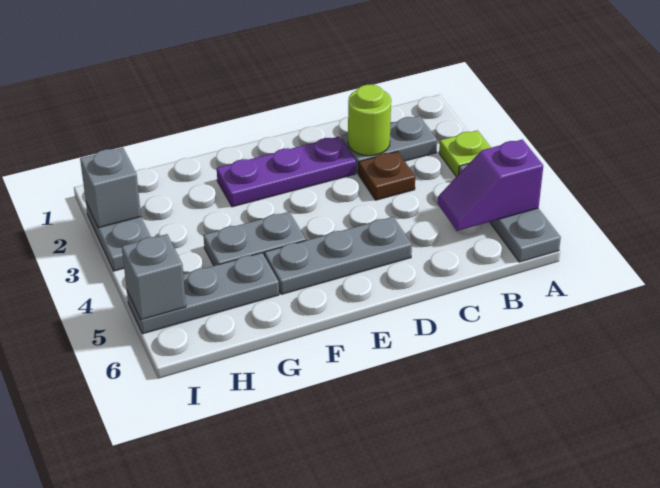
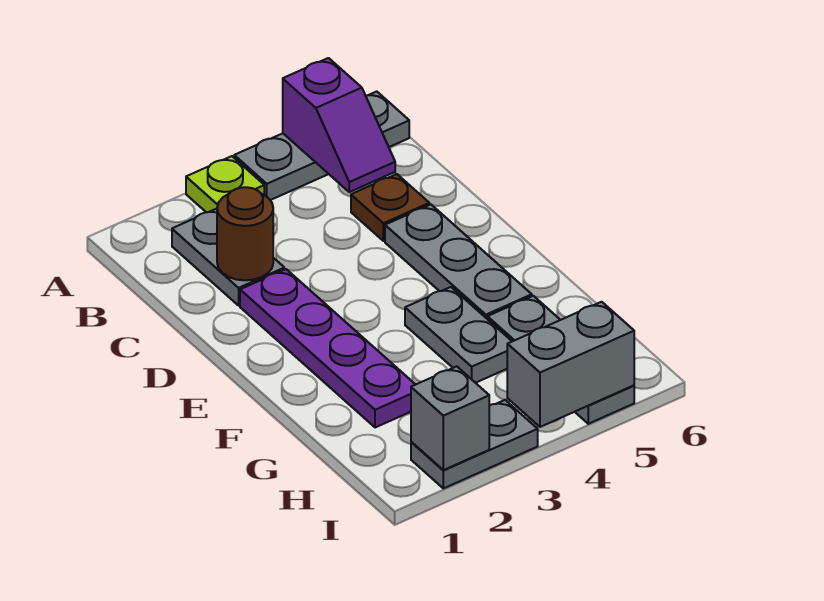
lime 1x1 round brick [348,84,391,156] -> brown 1x1 round brick [217,187,273,280]
brown 1x1 plate [358,151,415,200] -> brown 1x1 plate moved to [351,174,429,241]
purple 1x3 plate [217,137,356,207] -> purple 1x4 plate [240,269,416,428]
grey 1x1 brick [122,234,186,320] -> grey 1x2 brick [507,302,634,427]

